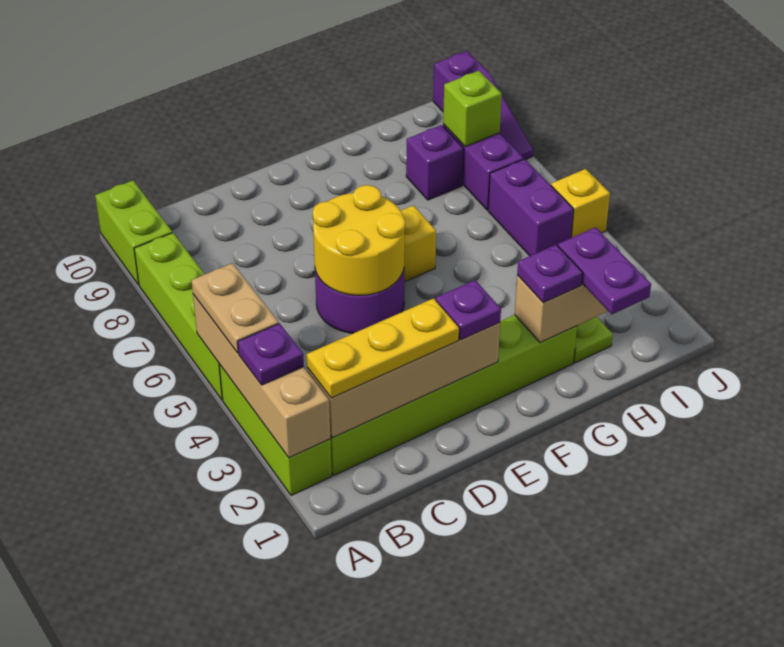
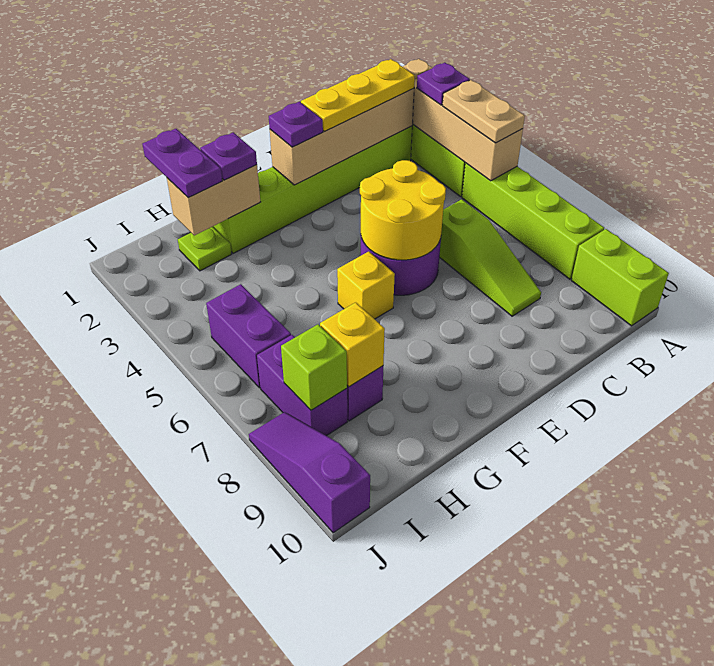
none -> lime 1x3 slope [439,199,541,316]
yellow 1x1 brick [551,169,610,238] -> yellow 1x1 brick moved to [320,302,385,387]

